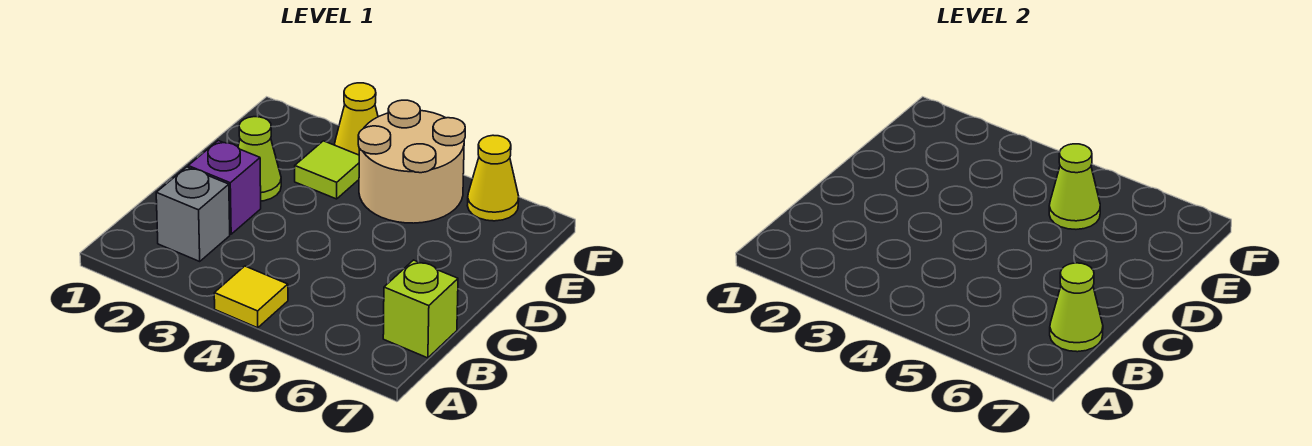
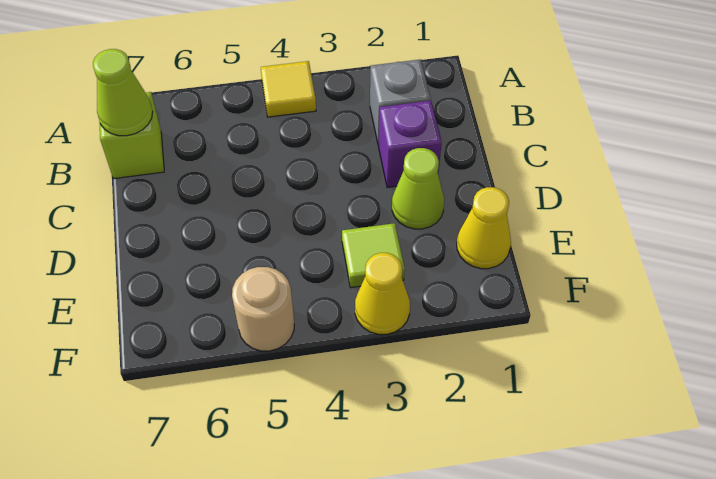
tan 2x2 round brick [358,100,465,223] -> tan 1x1 round brick [232,267,294,351]
lime 1x1 cone [1049,144,1100,229] -> none
yellow 1x1 cone [467,135,519,221] -> yellow 1x1 cone moved to [457,187,511,269]

